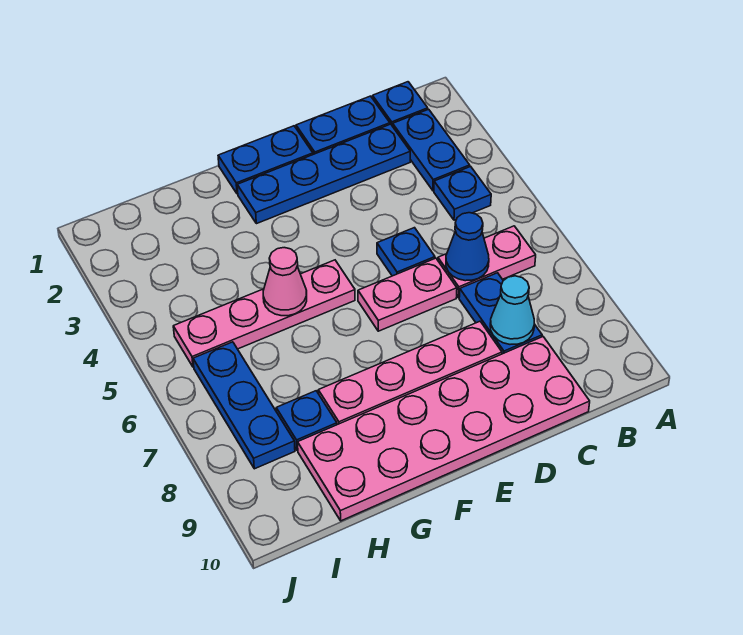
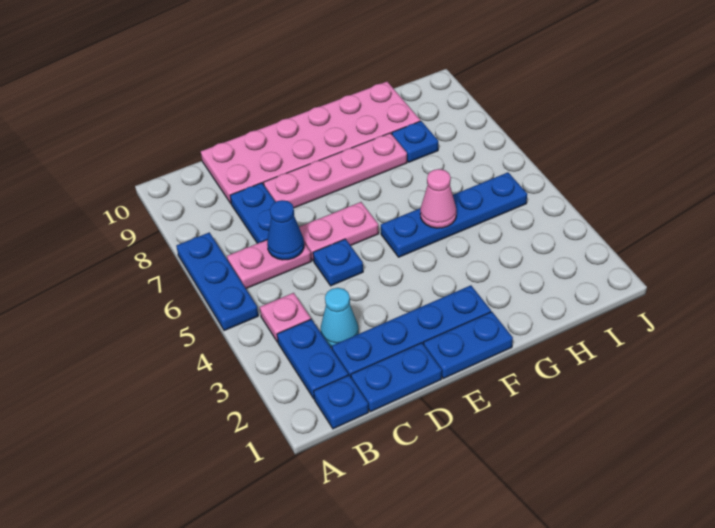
blue 1x1 plate [434,166,491,220] -> pink 1x1 plate [260,293,311,342]
cyan 1x1 cone [490,276,534,344] -> cyan 1x1 cone moved to [321,288,359,347]
pink 1x4 plate [173,260,355,367] -> blue 1x4 plate [381,172,527,257]
blue 1x3 plate [193,342,295,469] -> blue 1x3 plate moved to [176,232,258,331]

